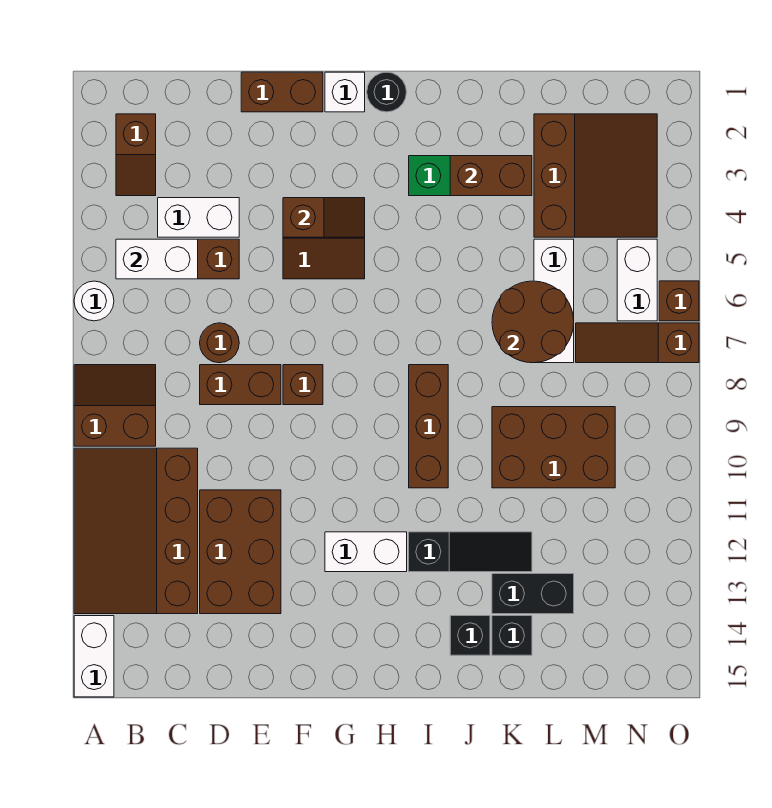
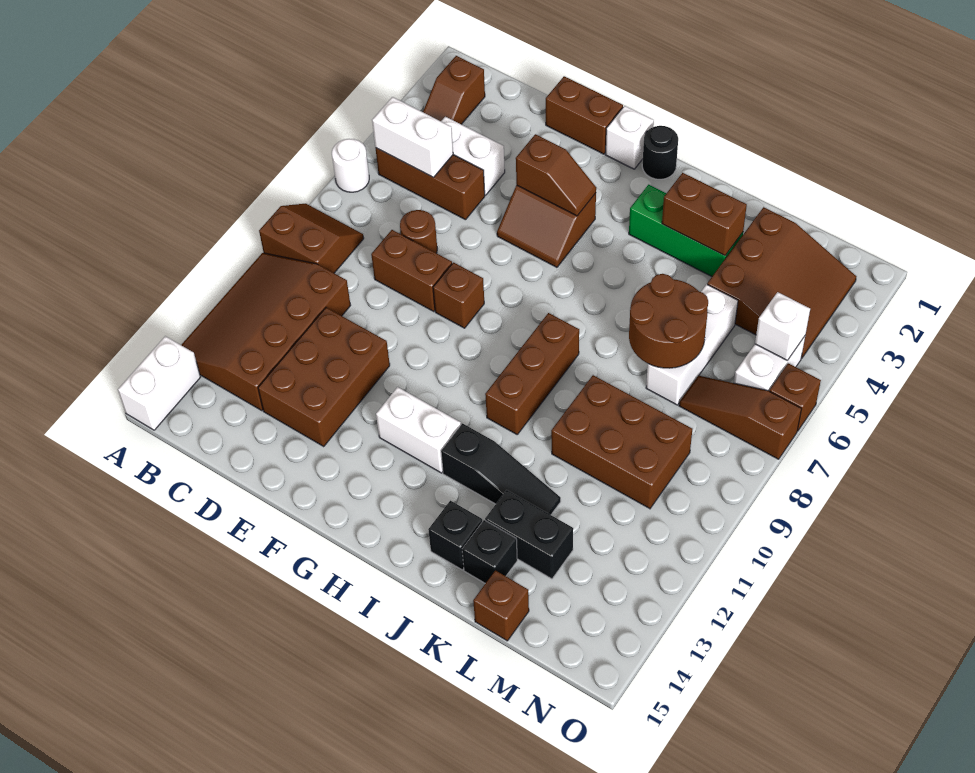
none -> brown 1x1 brick [473,571,529,641]
none -> white 1x1 brick [755,292,810,360]

